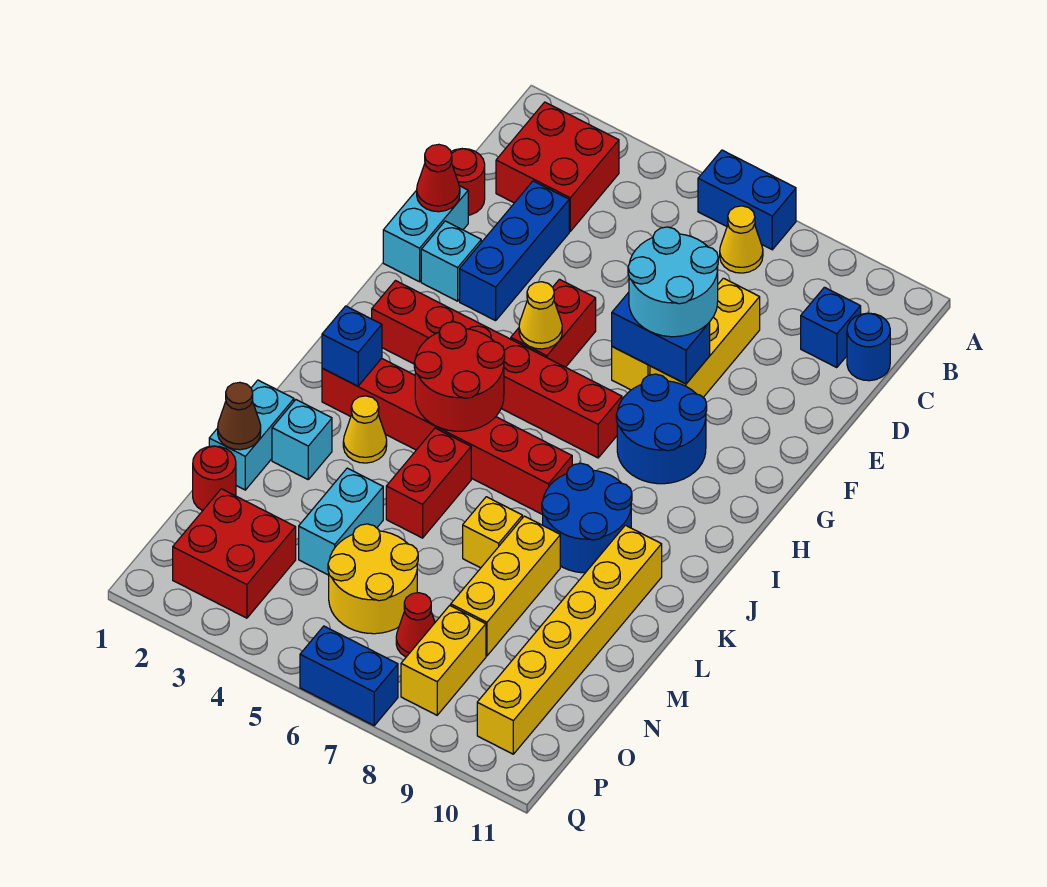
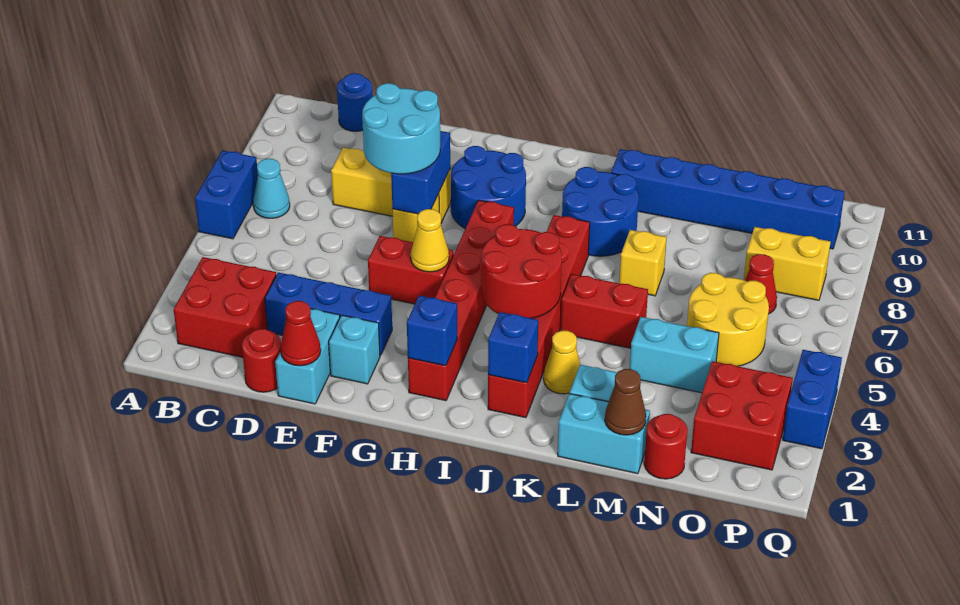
yellow 1x1 cone [720,206,763,273] -> cyan 1x1 cone [253,159,290,218]
blue 1x1 brick [801,287,861,368] -> blue 1x1 brick moved to [407,296,457,366]
cyan 1x2 brick [383,186,468,282] -> cyan 1x2 brick turned to [275,309,340,404]
yellow 1x6 brick [477,525,662,754] -> blue 1x6 brick [611,149,845,249]
yellow 1x3 brick [451,516,560,656] -> none
blue 1x2 brick [300,626,398,725] -> blue 1x2 brick moved to [783,350,842,449]

